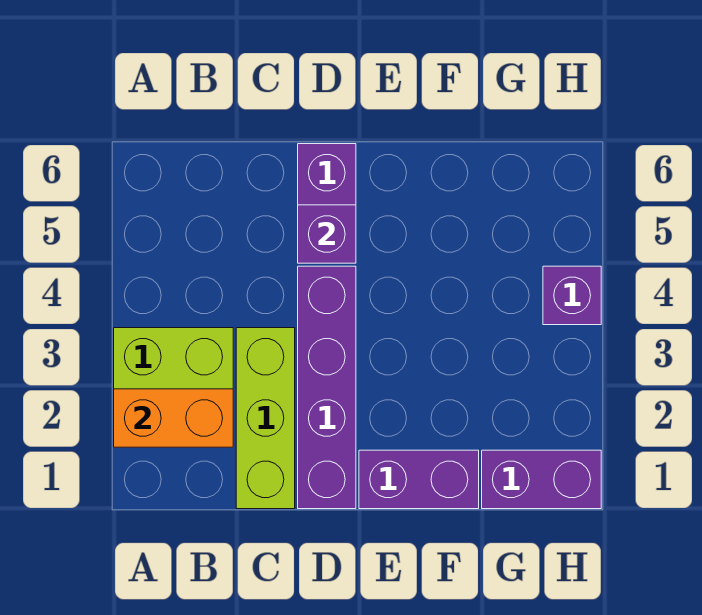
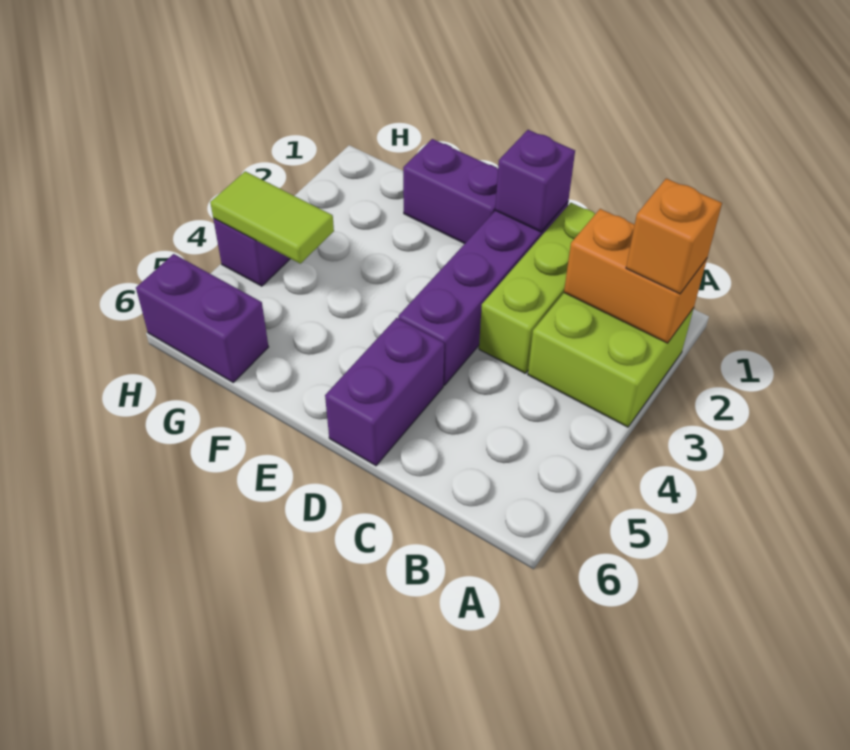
none -> orange 1x1 brick [626,178,722,294]
purple 1x1 brick [298,205,356,263] -> purple 1x1 brick moved to [495,130,575,232]
purple 1x2 brick [482,450,601,509] -> purple 1x2 brick moved to [136,254,268,382]
none -> lime 1x2 tile [210,171,334,264]

